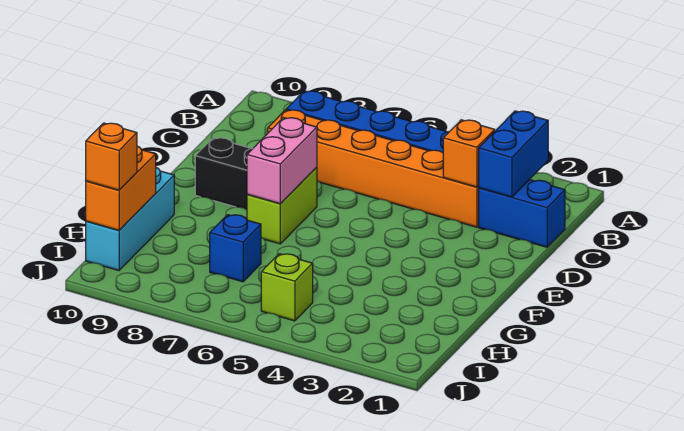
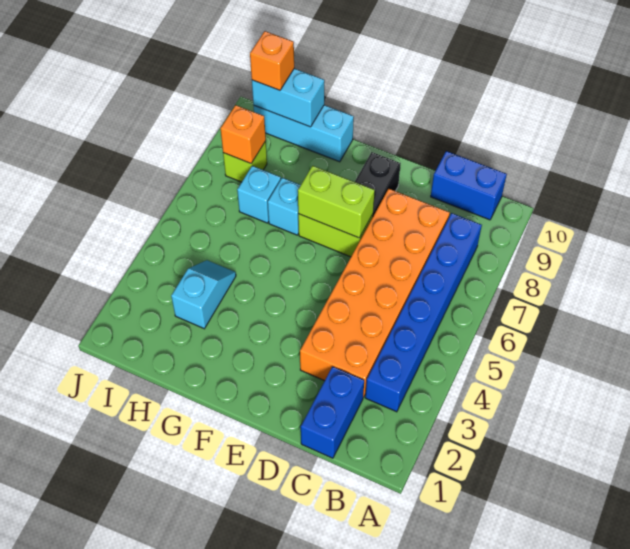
blue 1x2 brick [479,111,548,197] -> blue 1x2 brick moved to [431,151,507,220]
orange 1x6 brick [268,110,479,227] -> orange 2x6 brick [300,189,450,397]
orange 1x1 brick [443,120,495,187] -> orange 1x1 brick moved to [220,105,266,163]
pink 1x2 brick [247,118,317,204] -> lime 1x2 brick [298,166,375,238]
none -> cyan 1x1 brick [268,178,301,235]
none -> cyan 1x2 slope [171,260,236,329]
blue 1x1 brick [210,215,261,282] -> cyan 1x1 brick [237,166,281,223]
orange 1x2 brick [86,146,156,230] -> cyan 1x2 brick [252,69,324,127]
lime 1x1 brick [261,254,313,321] -> lime 1x1 brick moved to [223,141,267,182]

